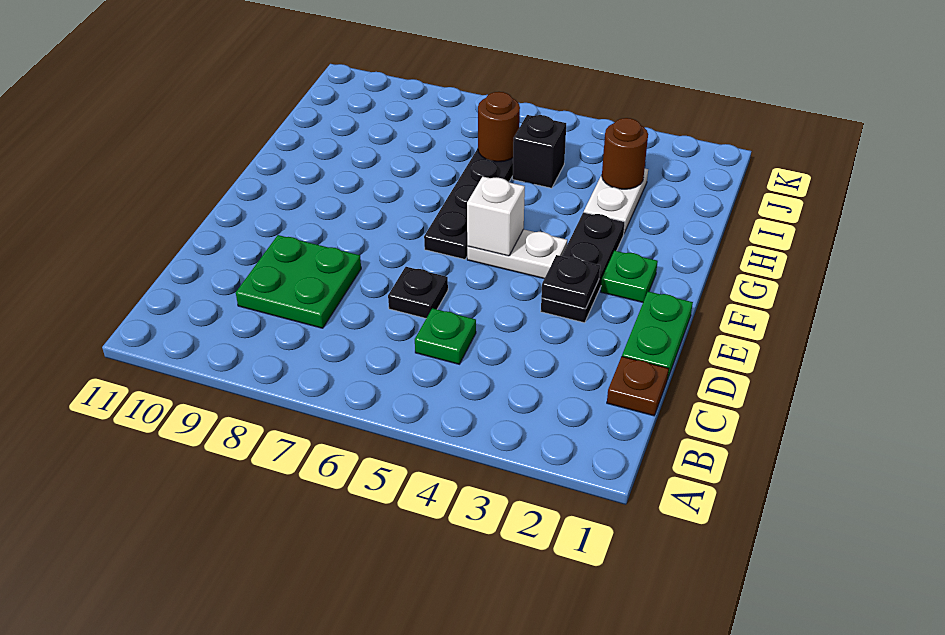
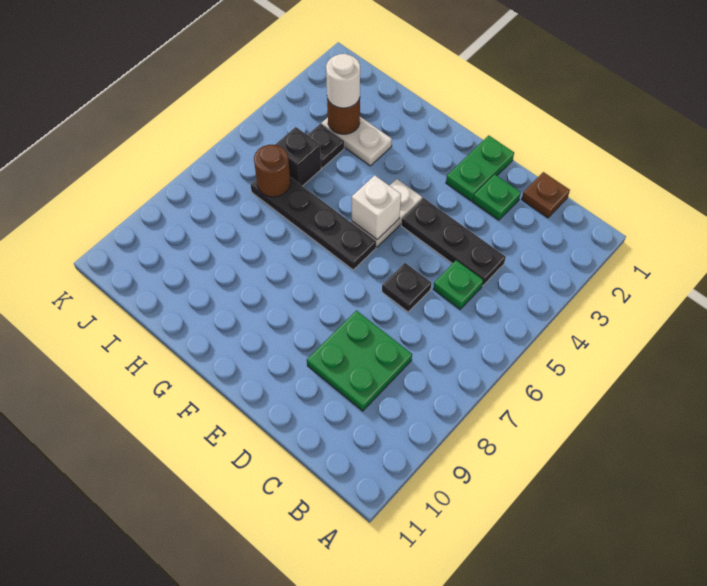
green 1x2 plate [622,291,693,380] -> green 1x2 plate turned to [446,135,514,201]
black 1x3 plate [541,212,625,323] -> black 1x3 plate moved to [401,198,506,286]
black 1x1 plate [541,255,600,309] -> black 1x1 plate moved to [308,124,344,168]
green 1x1 plate [601,251,658,302] -> green 1x1 plate moved to [473,174,521,220]
none -> white 1x1 round brick [326,54,360,108]

